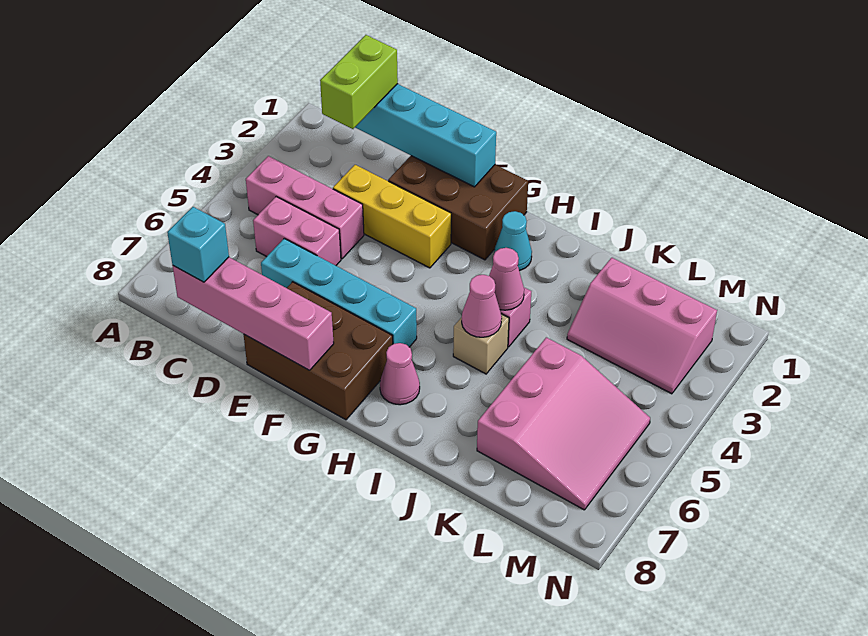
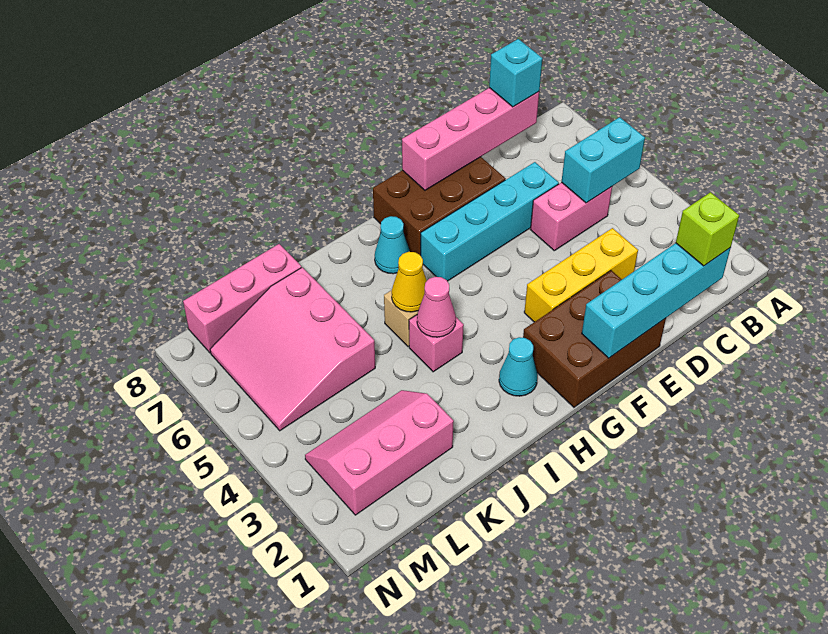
pink 1x3 brick [246,156,364,259] -> pink 1x3 brick moved to [183,244,301,353]
none -> cyan 1x2 brick [562,117,645,203]
lime 1x2 brick [320,35,398,129] -> lime 1x1 brick [676,192,739,266]
pink 1x1 cone [380,343,420,405] -> cyan 1x1 cone [375,216,410,274]
pink 1x1 cone [462,275,502,337] -> yellow 1x1 cone [392,252,427,312]

